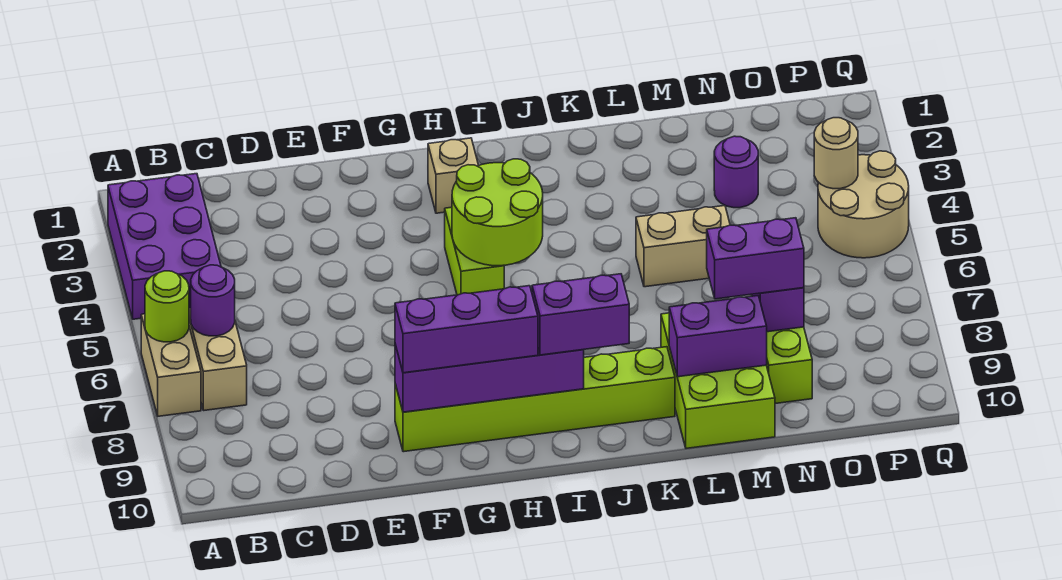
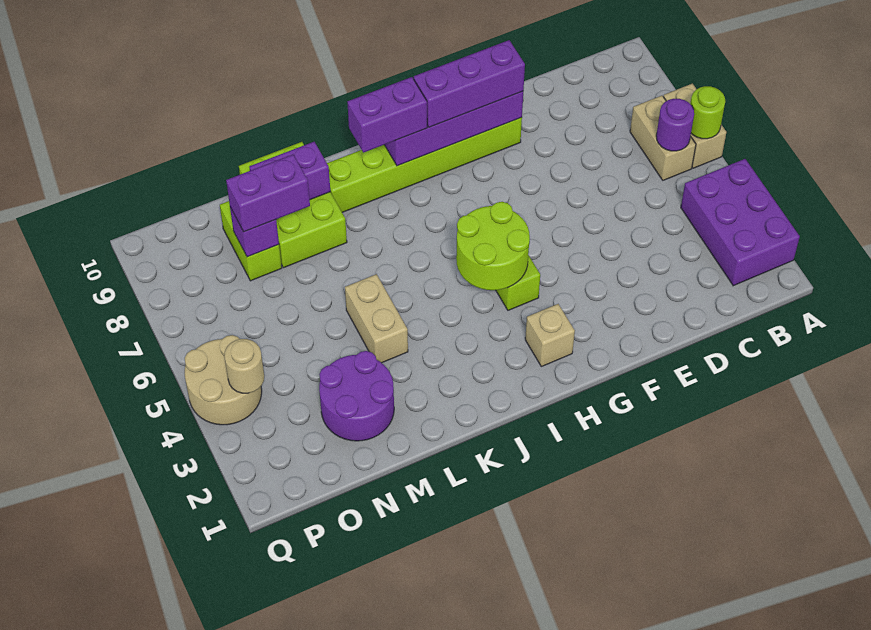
tan 1x2 brick [636,206,730,287] -> tan 1x2 brick turned to [345,274,408,363]
purple 1x1 round brick [714,136,758,208] -> purple 2x2 round brick [319,351,394,441]

